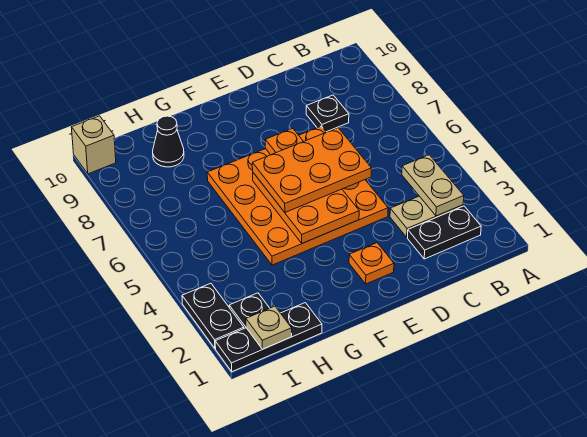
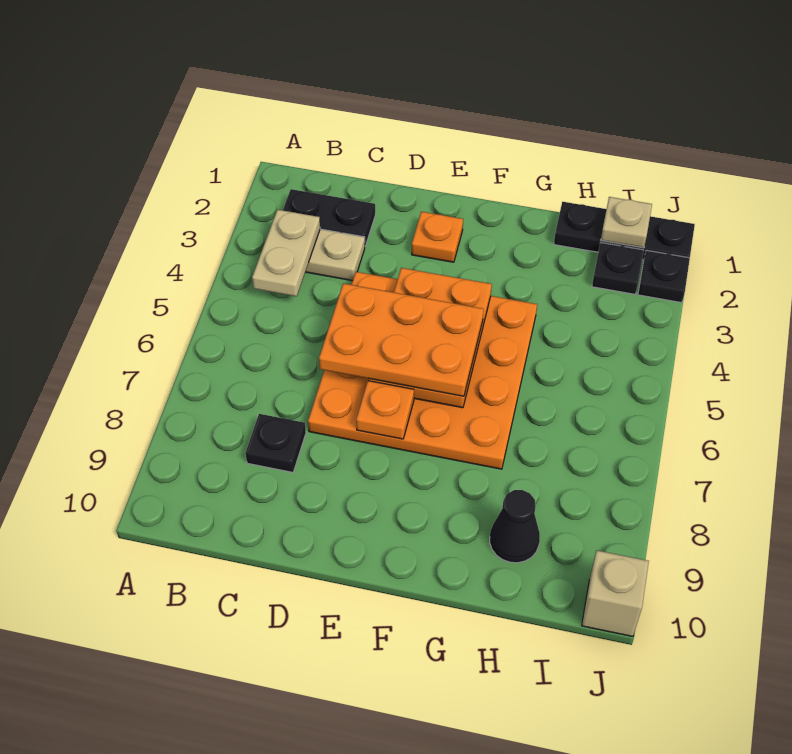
black 1x2 plate [182,283,244,348] -> black 1x1 plate [638,250,690,303]

